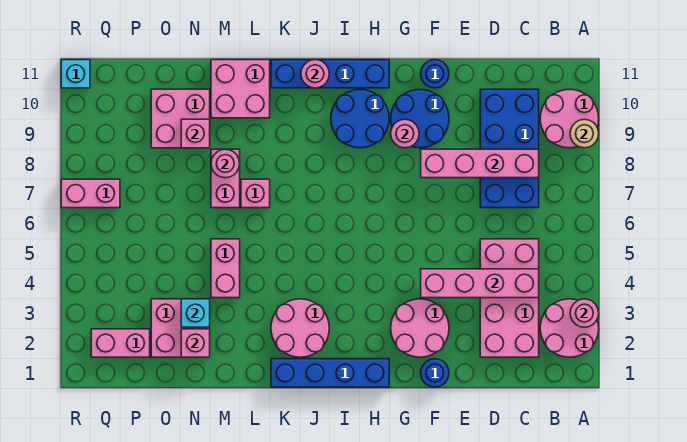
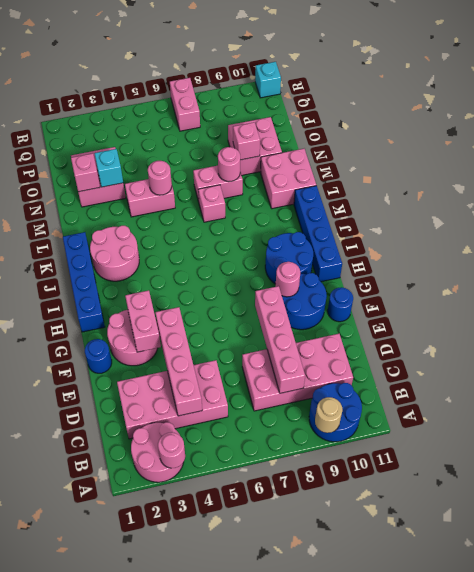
pink 2x2 round brick [540,89,599,148] -> blue 2x2 round brick [309,383,362,442]
blue 2x4 brick [480,89,539,208] -> pink 2x4 brick [242,334,353,411]
pink 1x1 round brick [301,60,329,88] -> pink 1x1 round brick moved to [148,161,172,195]
pink 1x2 brick [91,329,150,357] -> pink 1x2 brick moved to [125,290,161,352]

